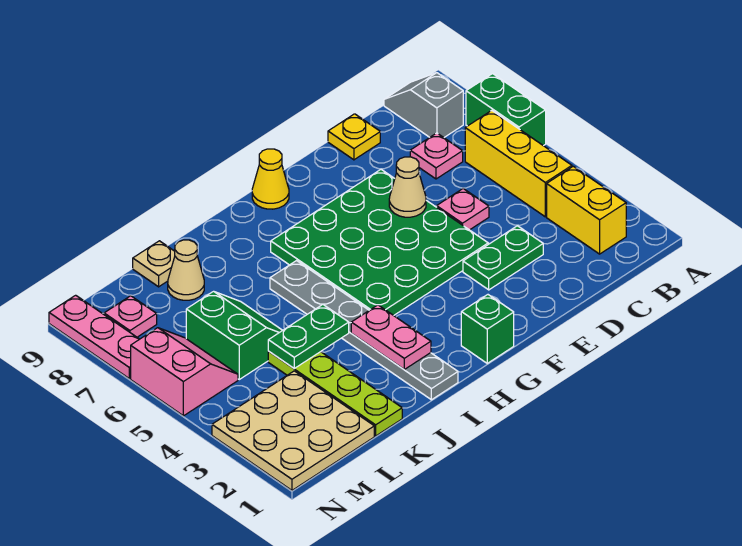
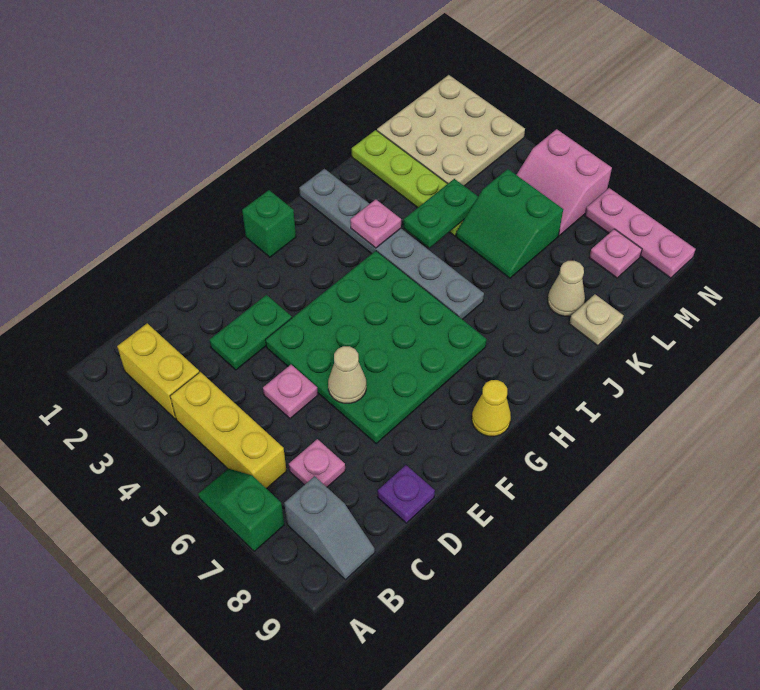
green 1x2 brick [466,74,546,146] -> green 1x2 slope [198,469,284,551]
yellow 1x1 plate [328,114,380,160] -> purple 1x1 plate [378,465,435,523]
pink 1x2 plate [351,305,431,369] -> pink 1x1 plate [350,199,401,248]

